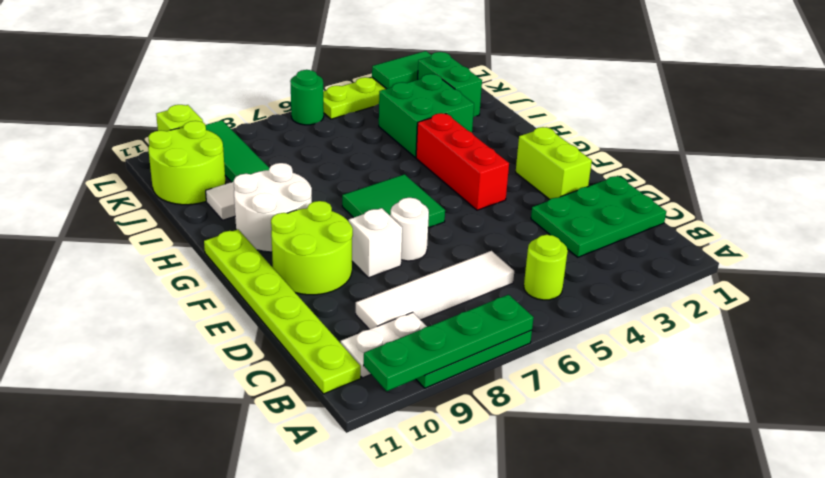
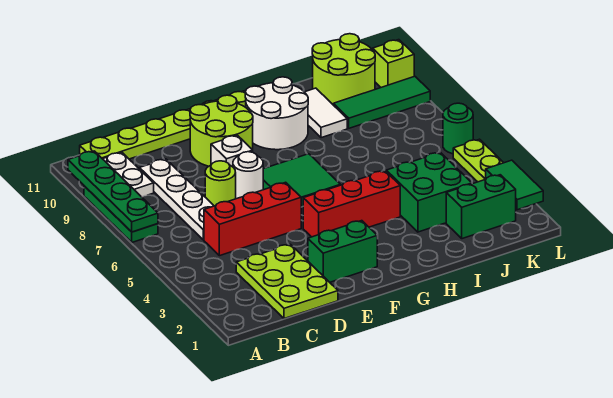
lime 1x1 round brick [524,235,568,300] -> lime 1x1 round brick moved to [205,161,236,206]
green 2x3 plate [531,176,666,257] -> lime 2x3 plate [236,244,338,319]
none -> red 1x3 brick [204,182,301,256]
white 1x4 tile [356,251,514,329] -> white 1x4 plate [140,159,214,240]
lime 1x2 brick [516,127,592,200] -> green 1x2 brick [308,221,377,282]

